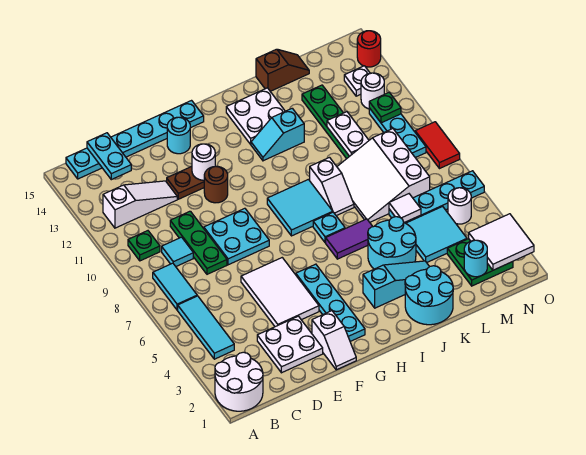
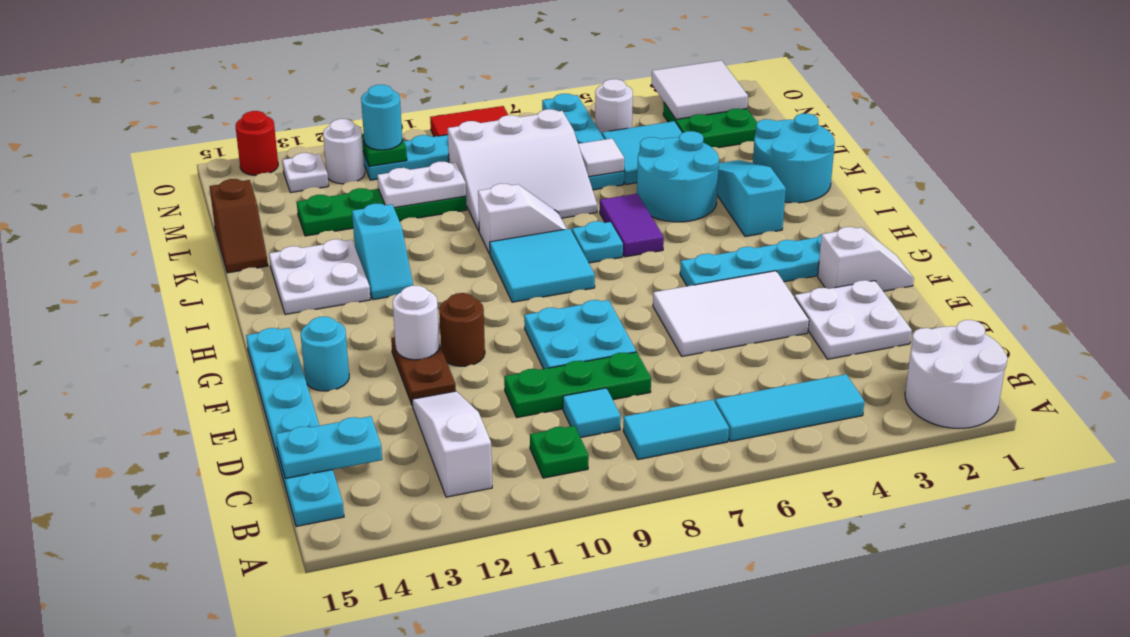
brown 1x2 slope [256,49,309,91] -> brown 1x2 slope turned to [210,179,268,273]
cyan 1x1 round brick [464,240,487,277] -> cyan 1x1 round brick moved to [361,85,402,150]

